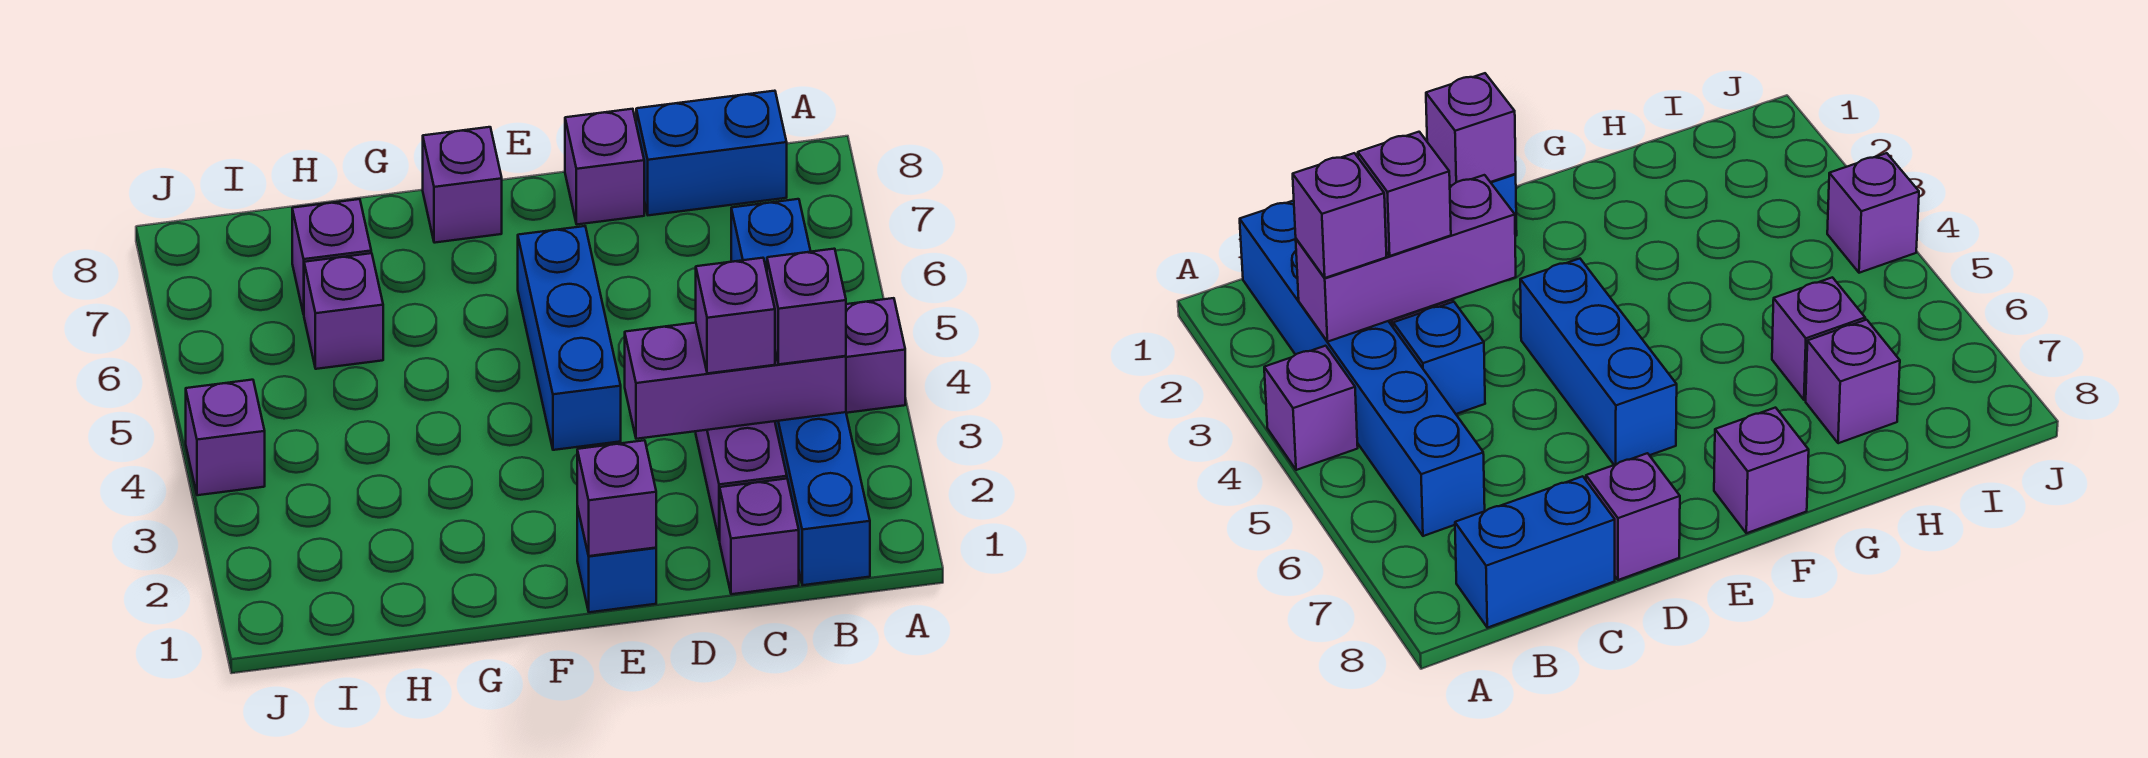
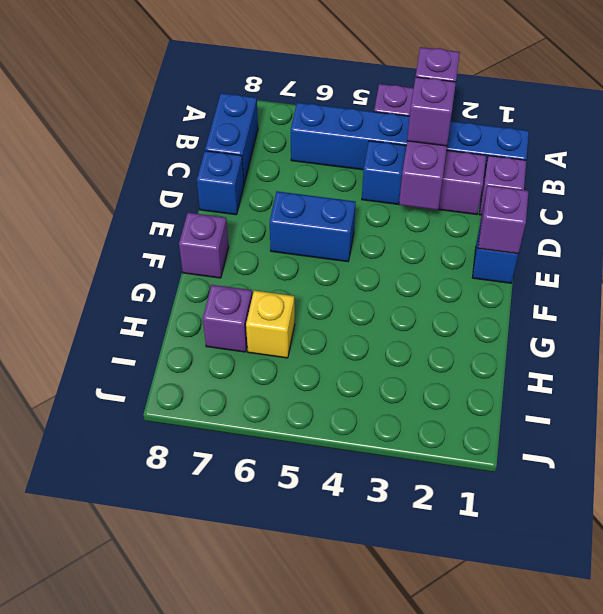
purple 1x1 brick [565,109,644,224] -> blue 1x1 brick [197,151,244,215]
blue 1x3 brick [518,226,621,450] -> blue 1x2 brick [270,191,356,262]
purple 1x1 brick [304,253,383,369] -> yellow 1x1 brick [246,291,295,358]
purple 1x1 brick [186,380,265,495] -> none

